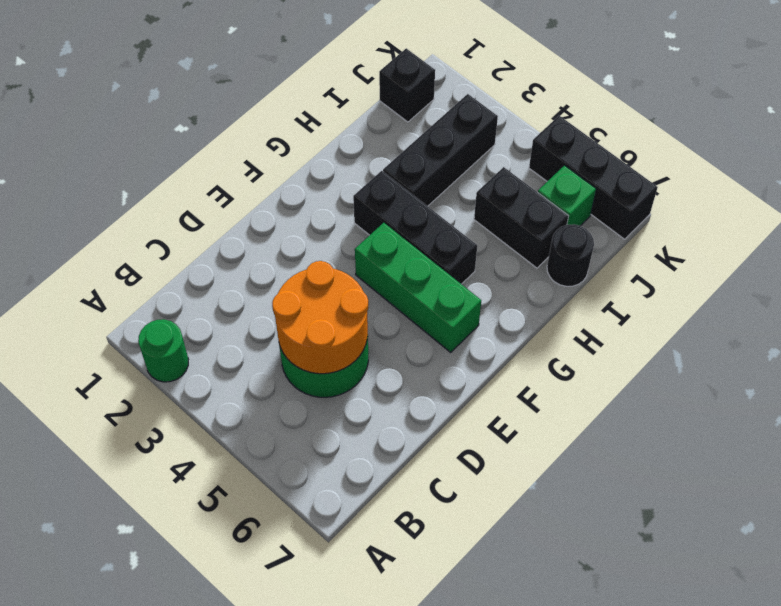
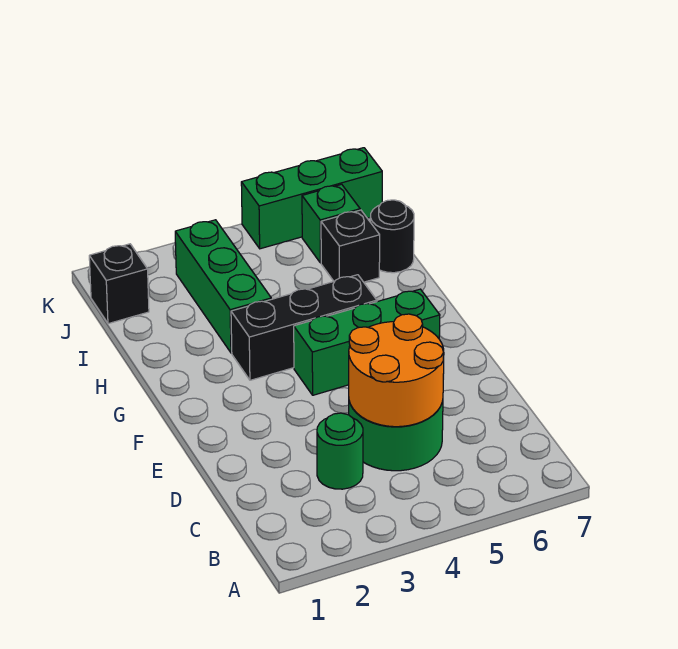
green 1x1 round brick [138,319,188,382] -> green 1x1 round brick moved to [317,413,363,489]
black 1x3 brick [383,94,498,206] -> green 1x3 brick [175,220,271,353]
black 1x2 brick [474,167,568,268] -> black 1x1 brick [321,210,380,282]
black 1x3 brick [529,116,658,239] -> green 1x3 brick [241,148,382,249]

